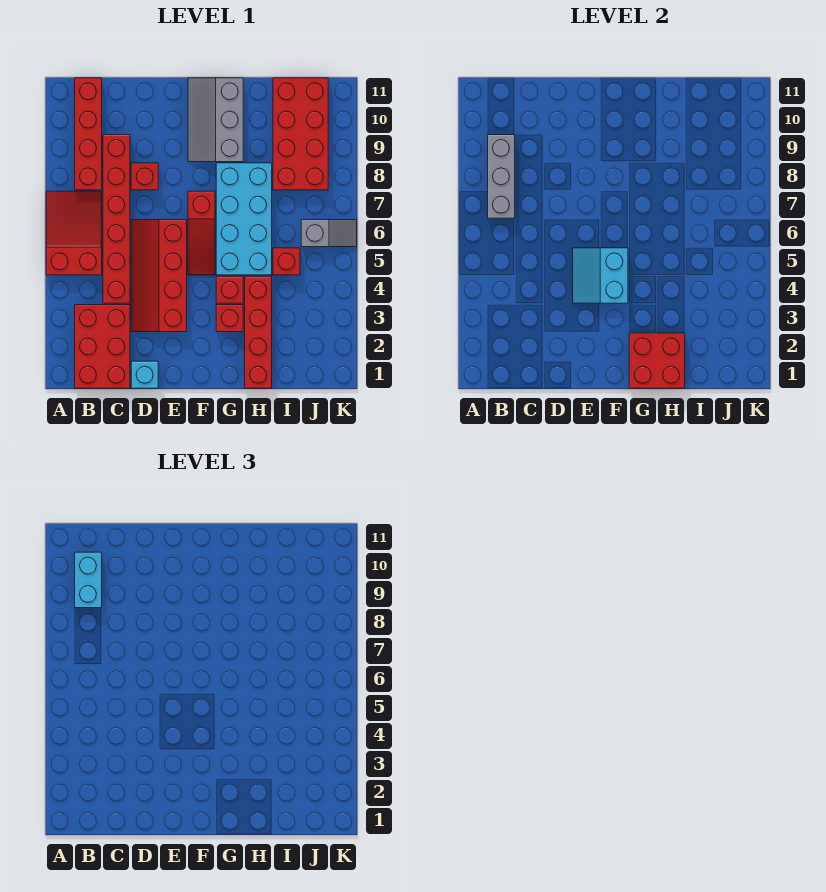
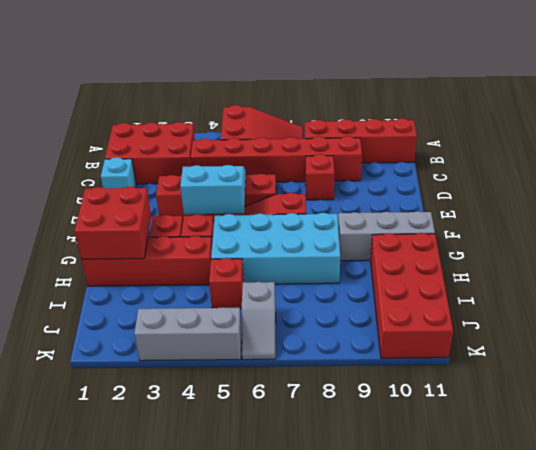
grey 1x3 brick [488,135,515,218] -> grey 1x3 brick moved to [134,307,242,361]
cyan 1x2 brick [75,552,102,608] -> none
red 2x4 brick [273,78,328,190] -> red 2x4 brick turned to [371,233,453,358]

